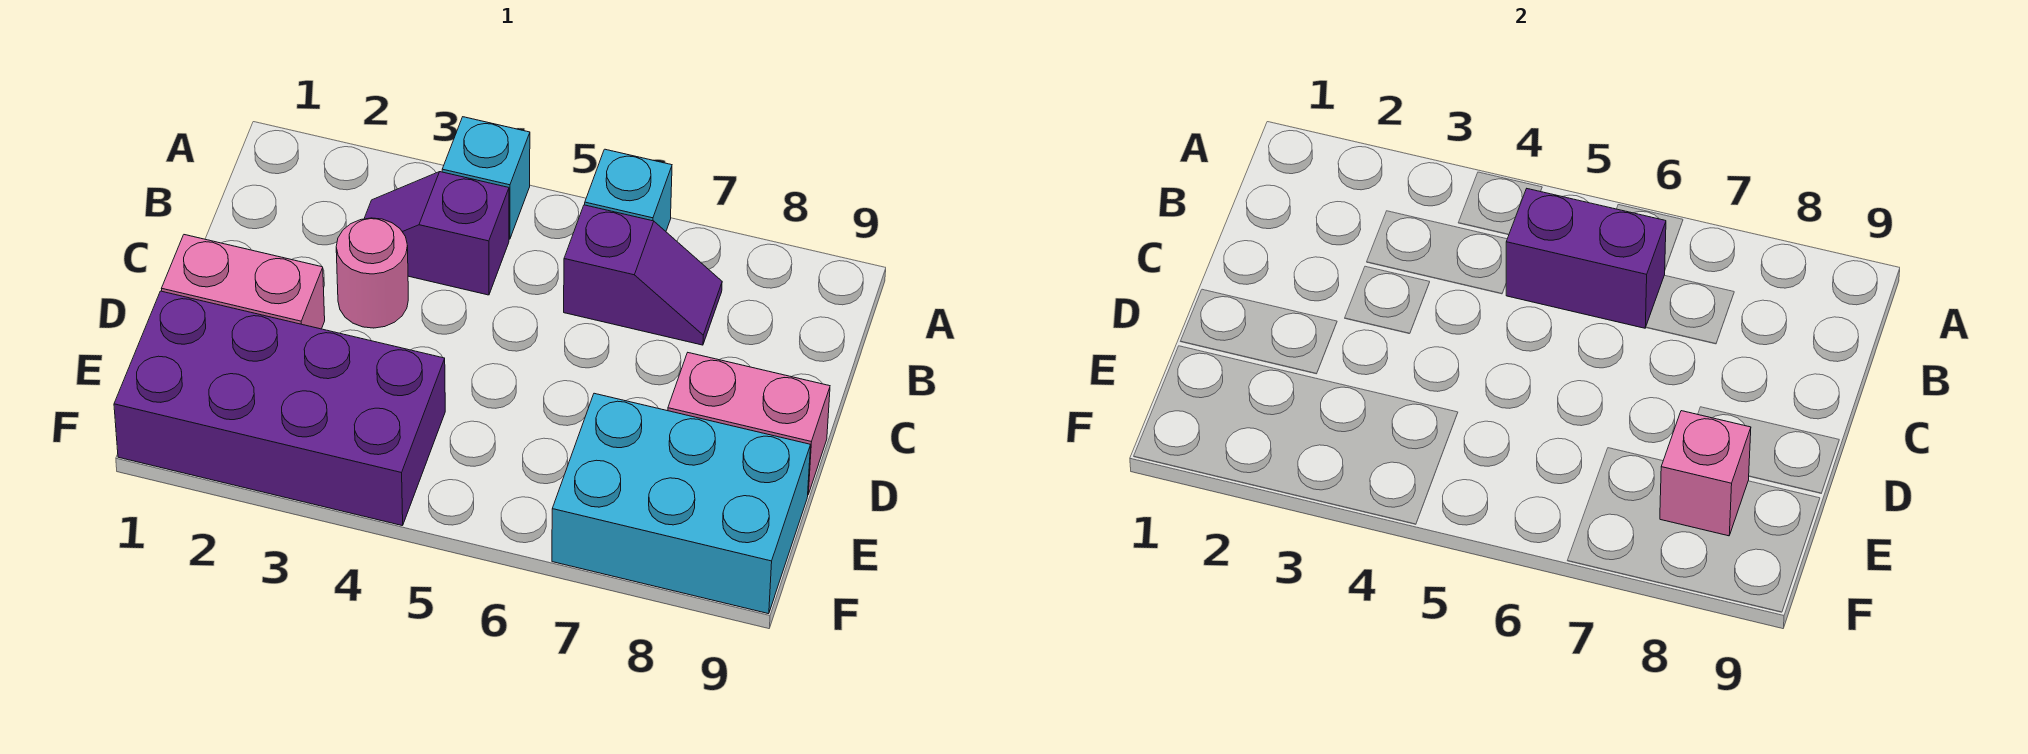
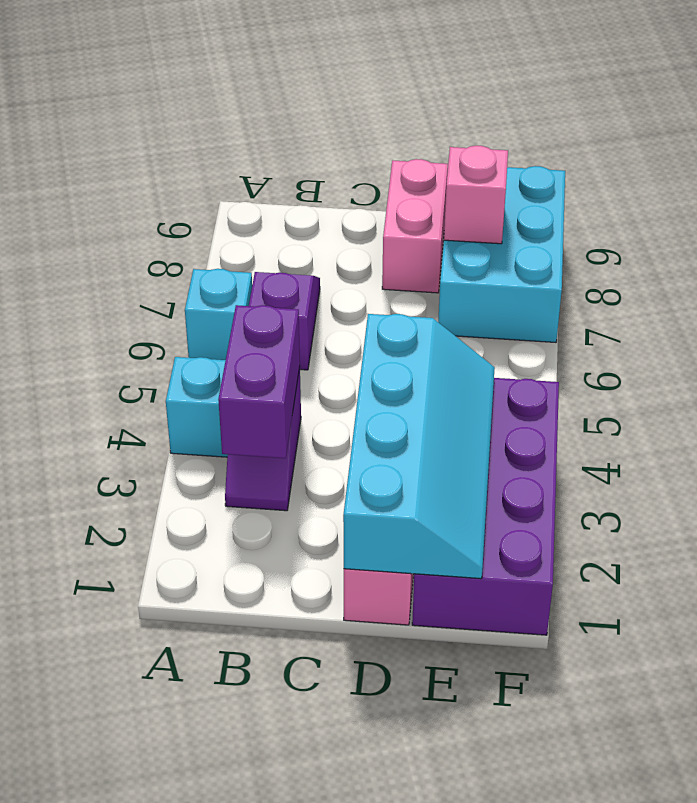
purple 1x2 brick [1506,189,1666,328] -> purple 1x2 brick moved to [218,305,300,458]
pink 1x1 round brick [336,218,408,328] -> none
none -> cyan 2x4 slope [343,314,495,579]

